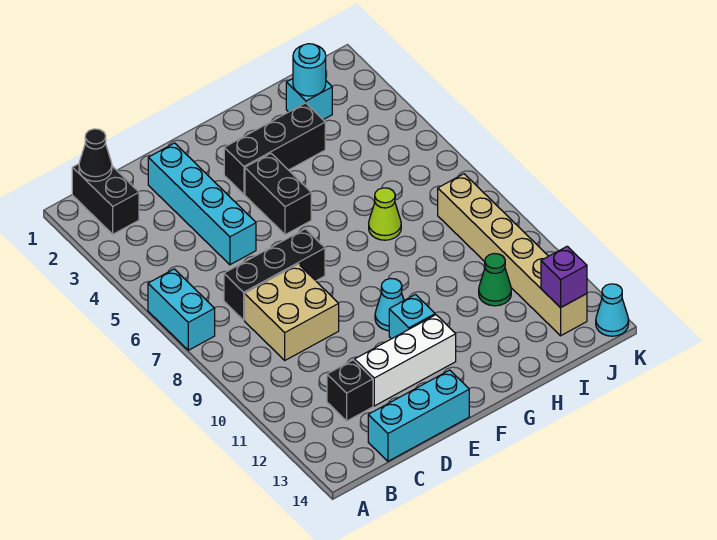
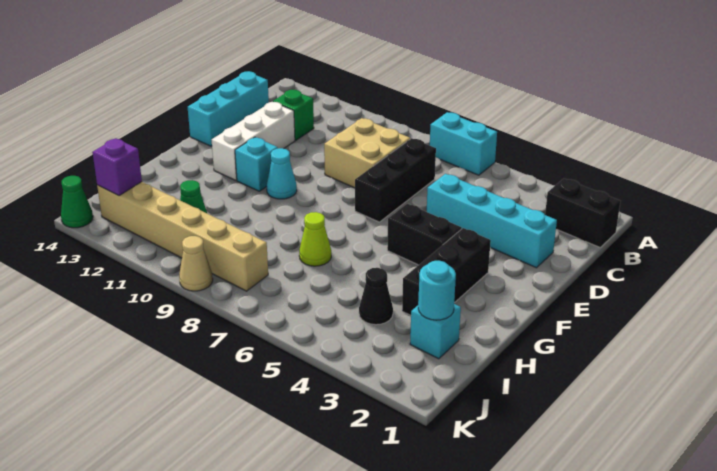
black 1x1 cone [79,129,112,181] -> black 1x1 cone moved to [359,268,393,325]
black 1x1 brick [327,360,373,421] -> green 1x1 brick [273,90,314,140]
none -> tan 1x1 cone [179,236,213,291]
cyan 1x1 cone [596,284,629,336] -> green 1x1 cone [61,176,93,228]

